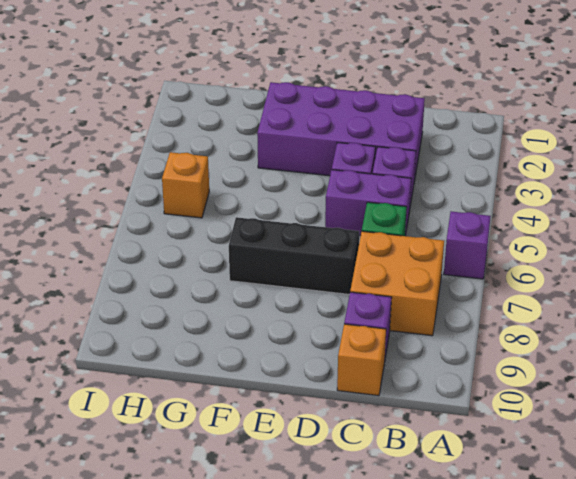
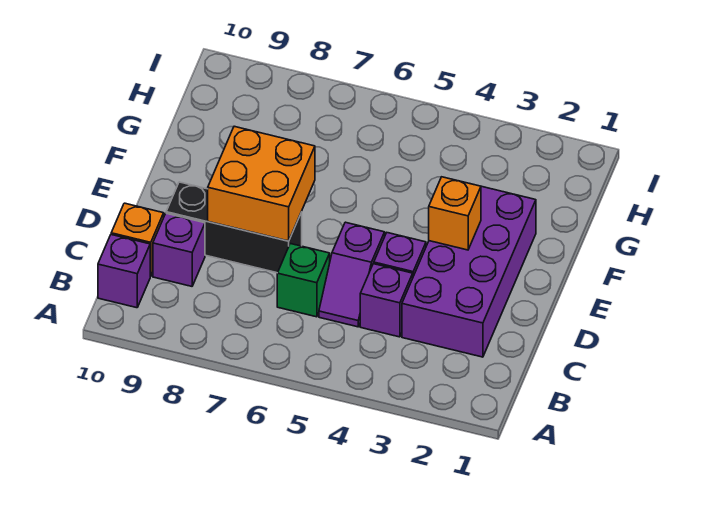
purple 1x1 brick [444,211,491,279] -> purple 1x1 brick moved to [98,235,150,308]
orange 2x2 brick [350,231,444,336] -> orange 2x2 brick moved to [208,126,315,241]
purple 1x2 brick [325,170,411,236] -> purple 1x2 slope [319,222,385,327]
black 1x3 brick [229,217,359,295] -> black 1x3 brick turned to [166,182,302,273]
orange 1x1 brick [162,152,209,218] -> orange 1x1 brick moved to [429,177,481,250]

